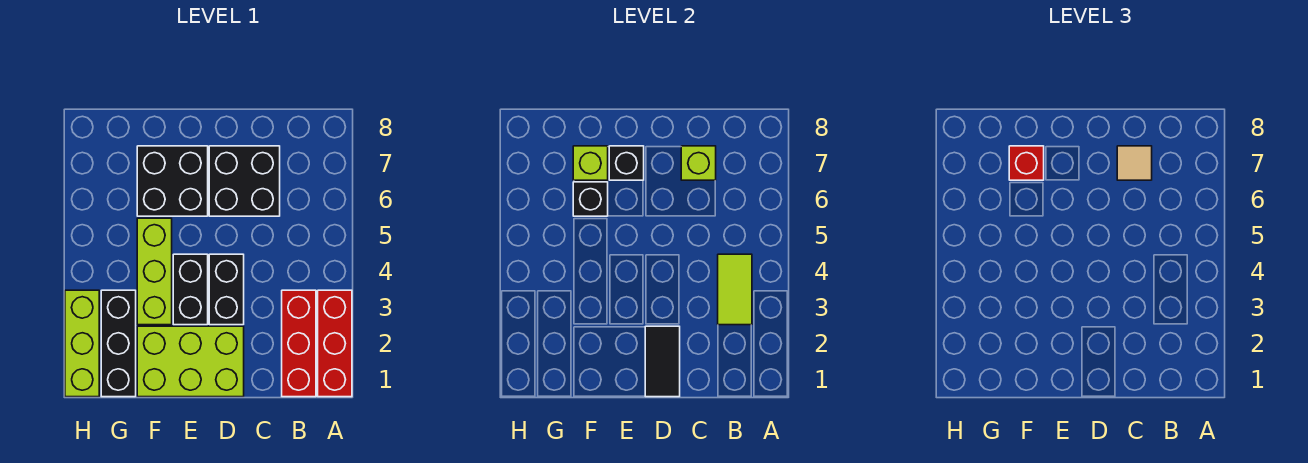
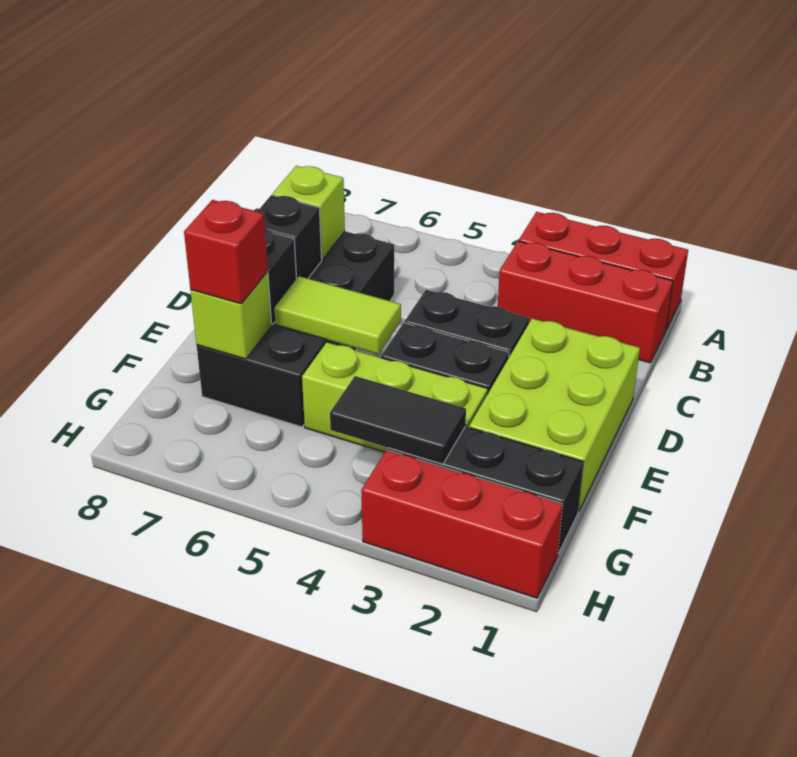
lime 1x2 tile [718,254,752,325] -> lime 1x2 tile moved to [274,276,401,354]
tan 1x1 tile [1117,146,1152,180] -> none
black 1x2 tile [645,326,680,397] -> black 1x2 tile moved to [330,376,466,464]
black 1x1 brick [573,182,608,216] -> black 1x1 brick moved to [257,195,322,279]
lime 1x3 brick [65,290,99,397] -> red 1x3 brick [361,450,563,598]

